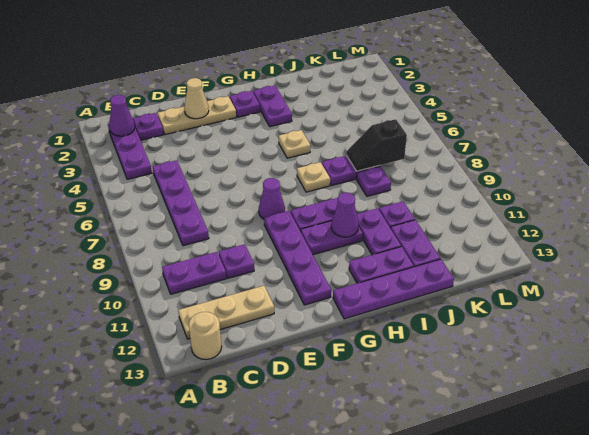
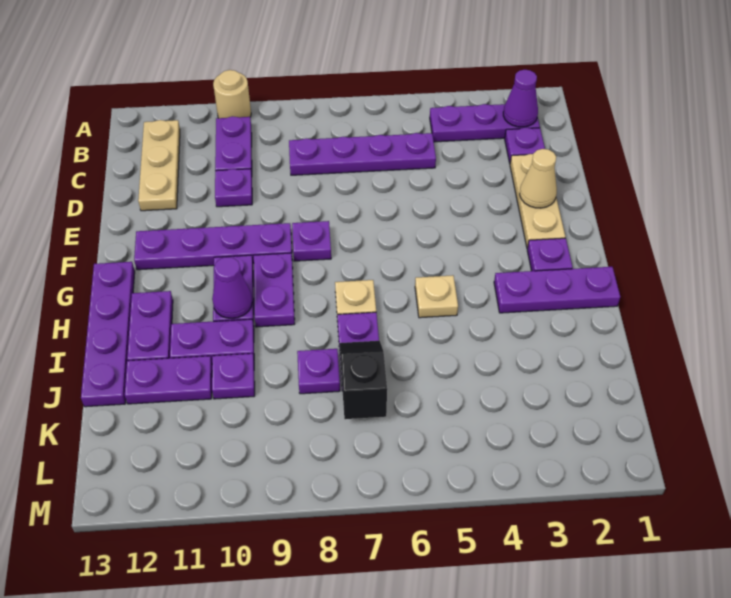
tan 1x1 round brick [189,312,222,359] -> tan 1x1 round brick moved to [213,70,251,118]
purple 1x1 cone [259,178,285,219] -> purple 1x1 plate [292,221,331,261]
purple 1x2 plate [253,86,292,127] -> purple 1x3 plate [494,267,620,313]

